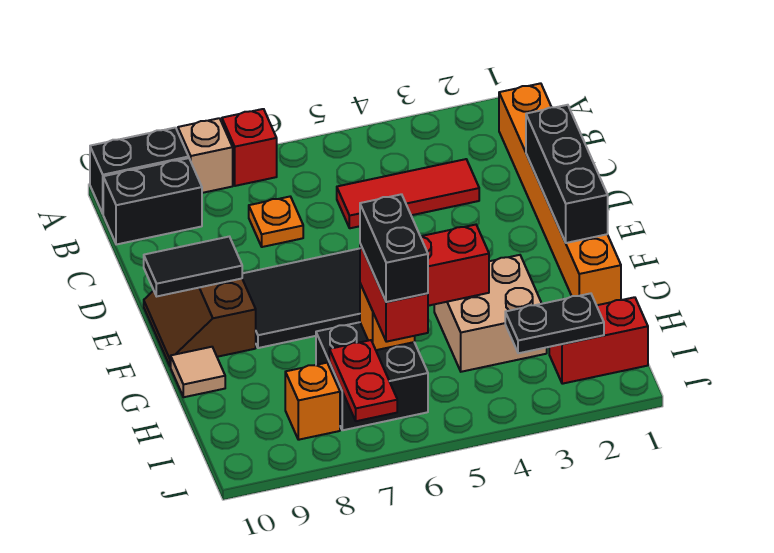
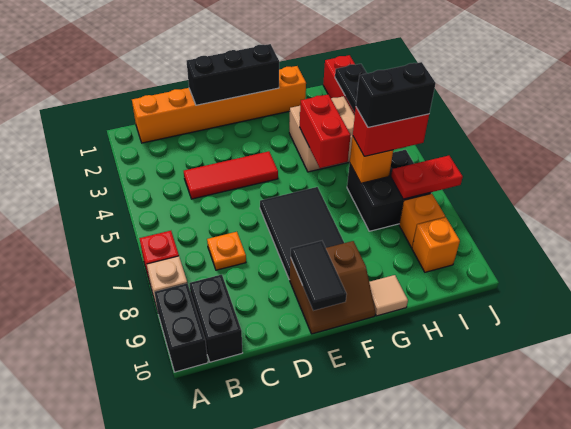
red 1x3 tile [337,159,479,228] -> red 1x3 tile turned to [184,151,278,199]
none -> orange 1x1 brick [412,217,460,272]

